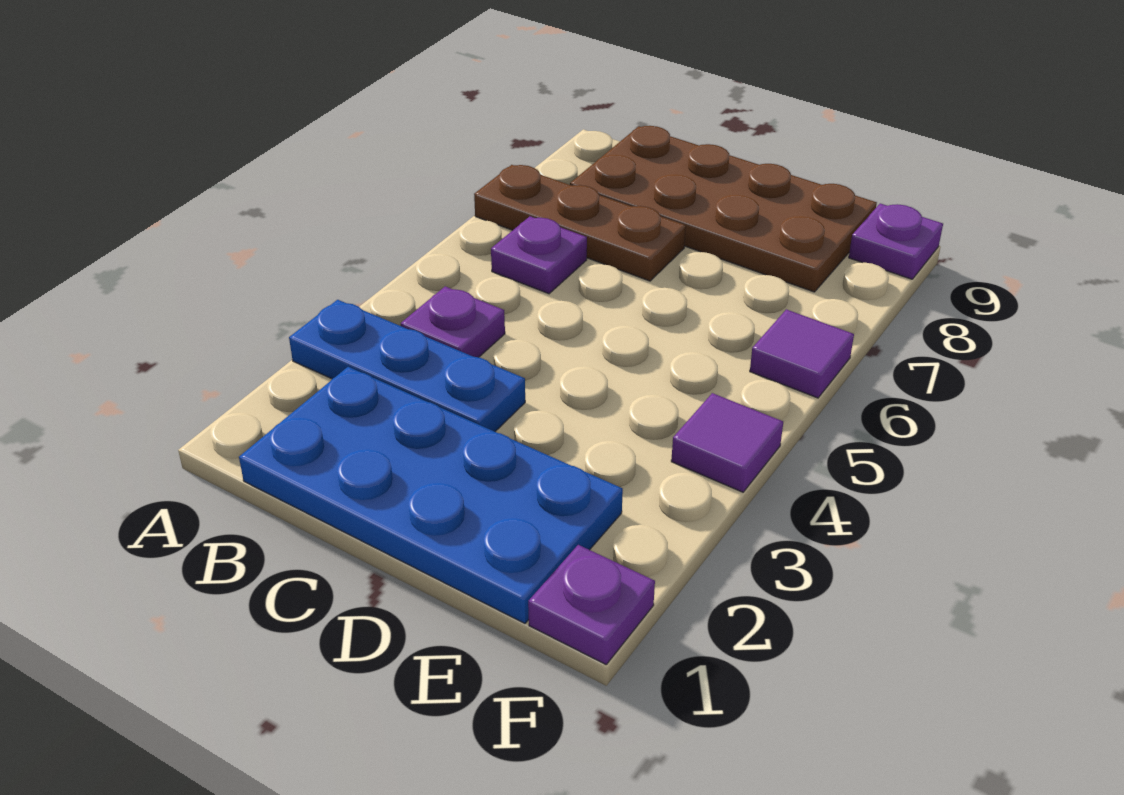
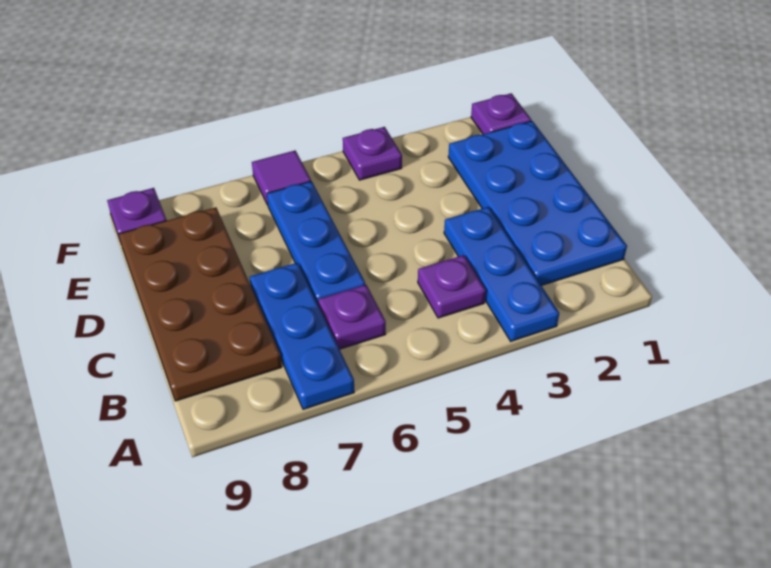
brown 1x3 plate [474,165,686,281] -> blue 1x3 plate [249,263,354,409]
none -> blue 1x3 plate [267,181,365,303]
purple 1x1 tile [671,393,783,492] -> purple 1x1 plate [343,127,402,180]

